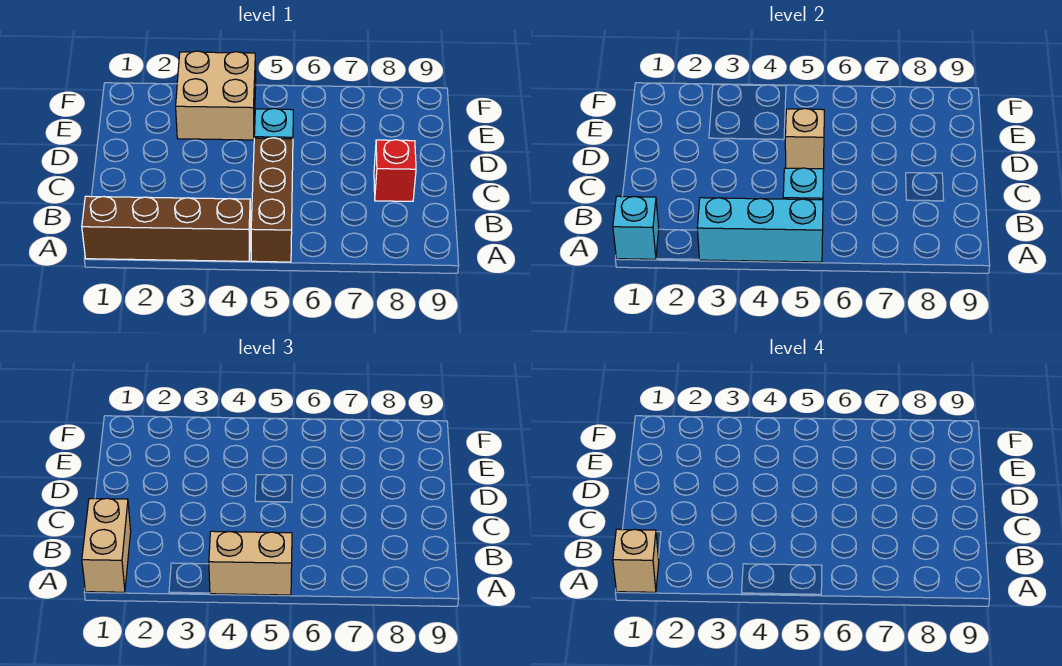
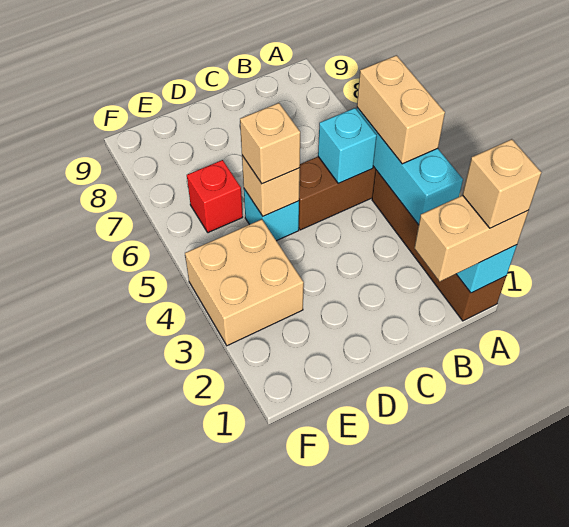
red 1x1 brick [374,140,416,201] -> red 1x1 brick moved to [187,160,243,233]
none -> tan 1x1 brick [240,103,300,184]

